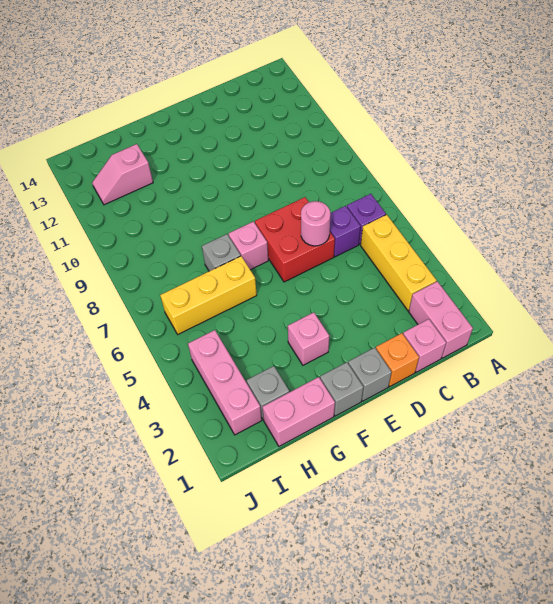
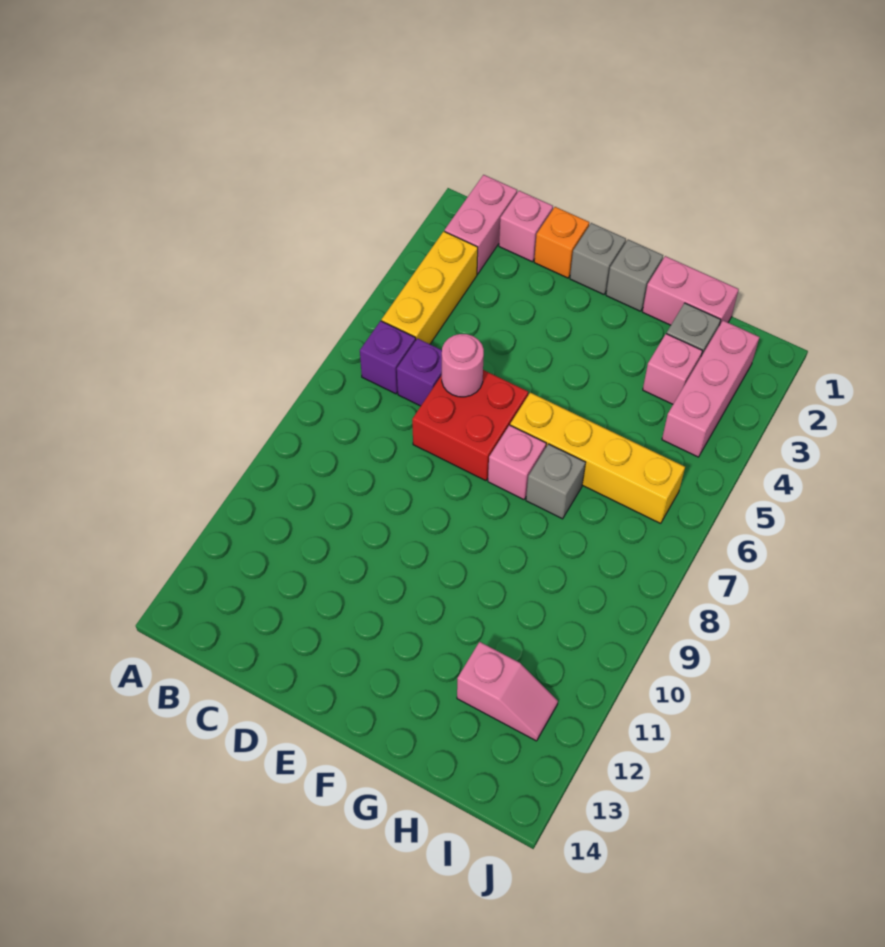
pink 1x1 brick [288,312,329,365] -> pink 1x1 brick moved to [643,334,702,404]
yellow 1x3 brick [160,256,257,334] -> yellow 1x4 brick [510,393,685,523]

